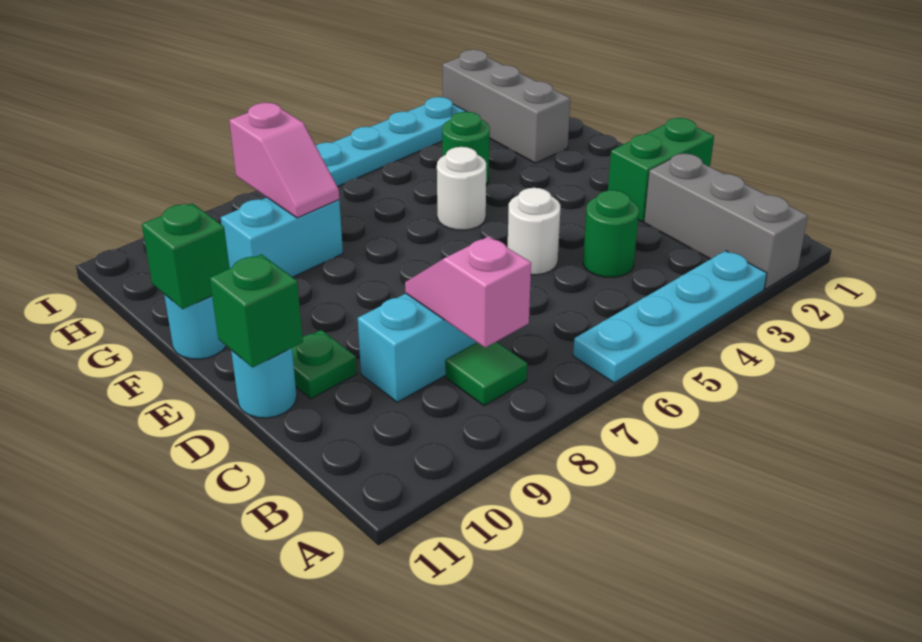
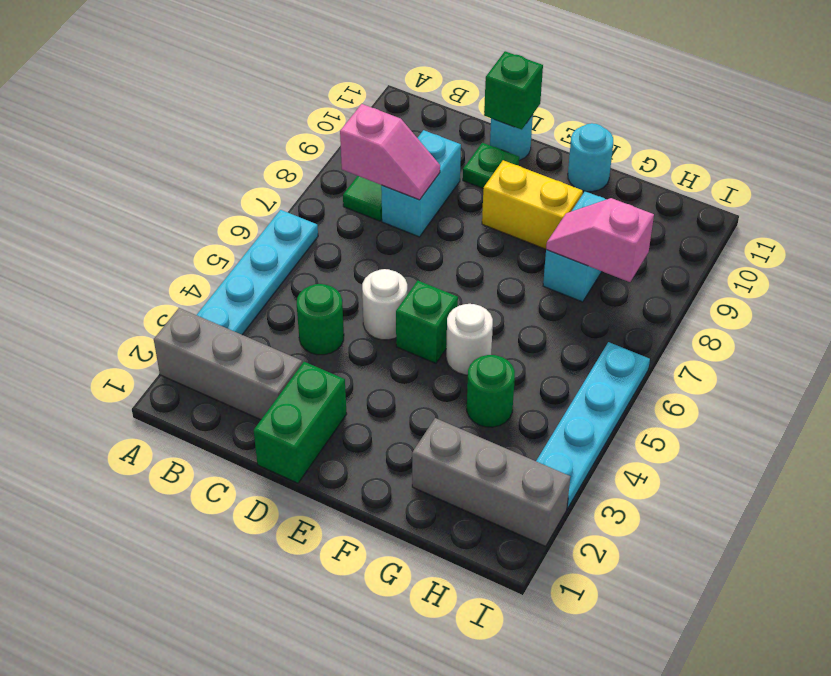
none -> yellow 1x2 brick [482,160,583,249]
green 1x1 brick [142,203,230,309] -> green 1x1 brick moved to [396,281,458,363]

